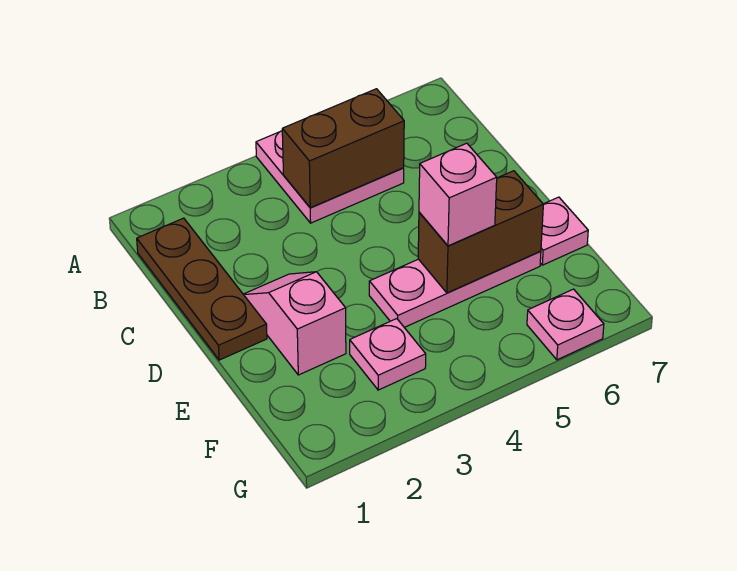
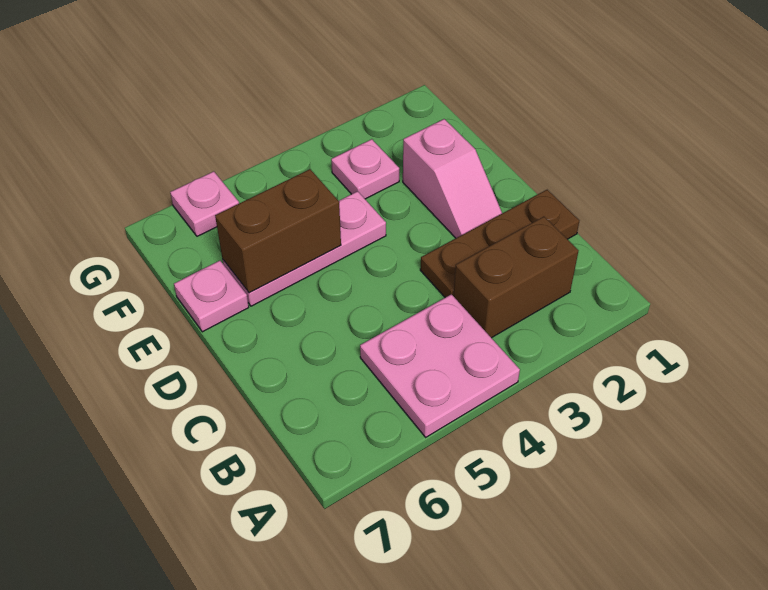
brown 1x3 plate [137,218,267,360] -> brown 1x3 plate turned to [420,190,579,298]
brown 1x2 brick [282,89,404,208] -> brown 1x2 brick moved to [453,217,578,338]
pink 1x1 brick [419,143,497,246] -> none

